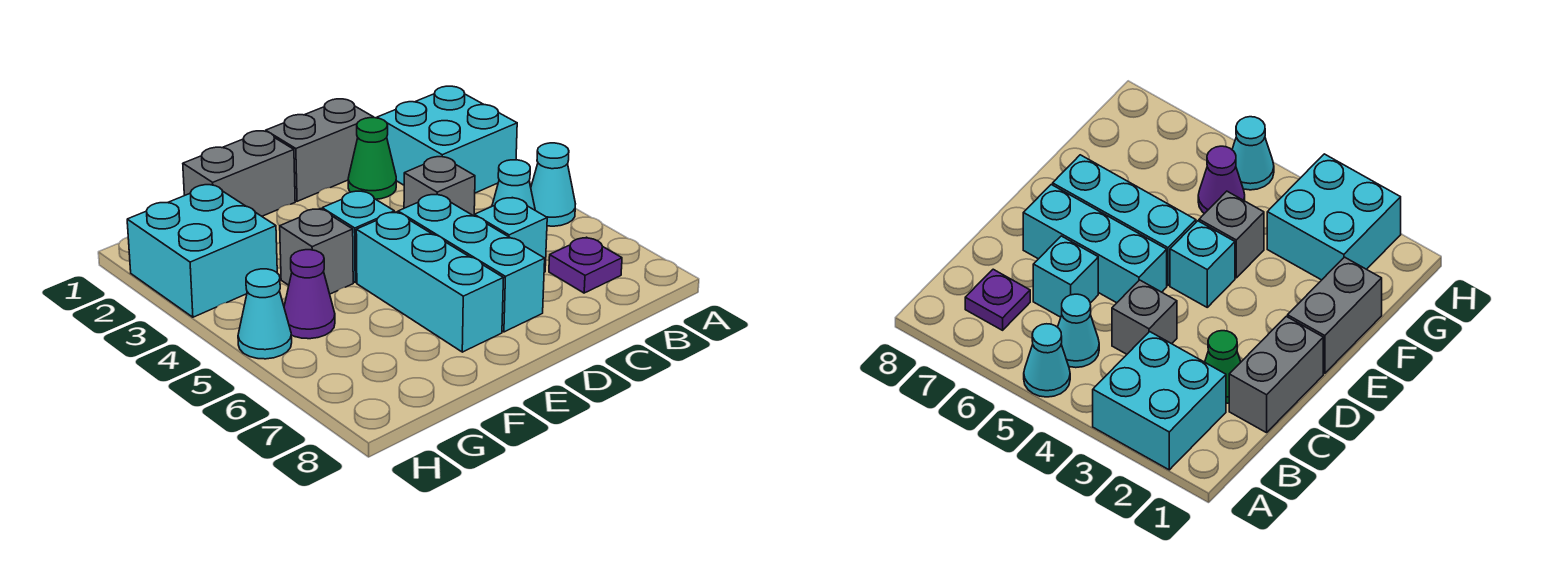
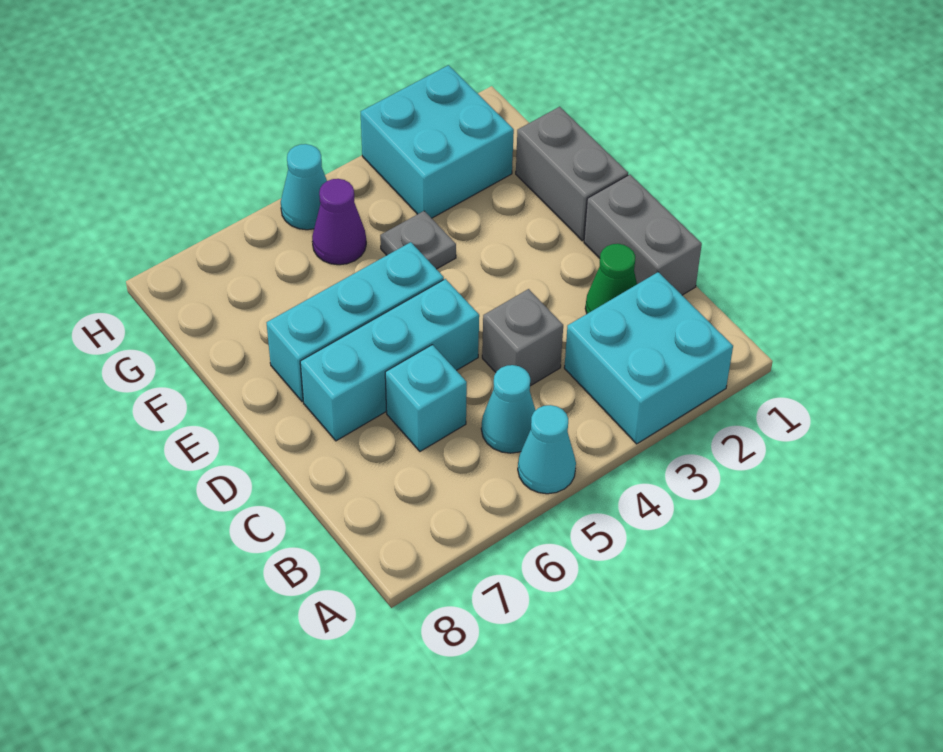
purple 1x1 plate [549,237,622,293] -> none
cyan 1x1 brick [322,191,394,283] -> none
grey 1x1 brick [280,209,353,294] -> grey 1x1 plate [380,211,456,269]

